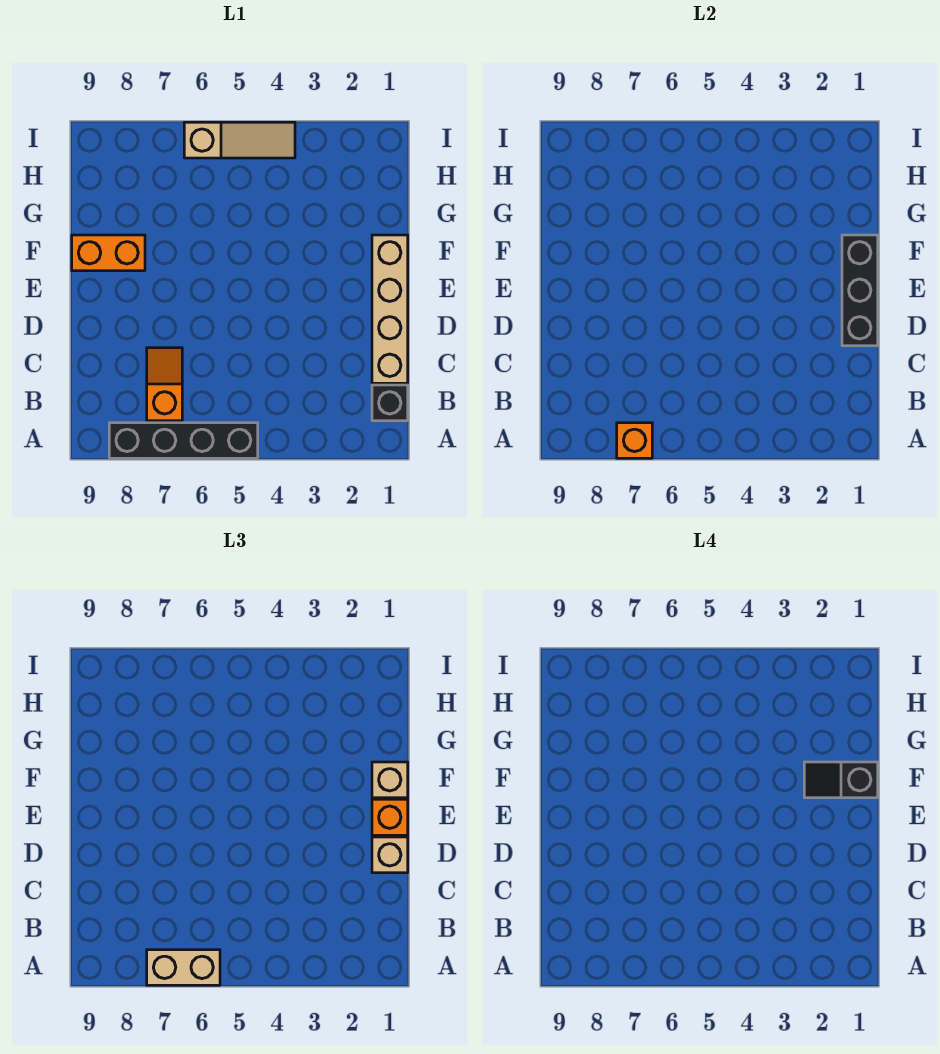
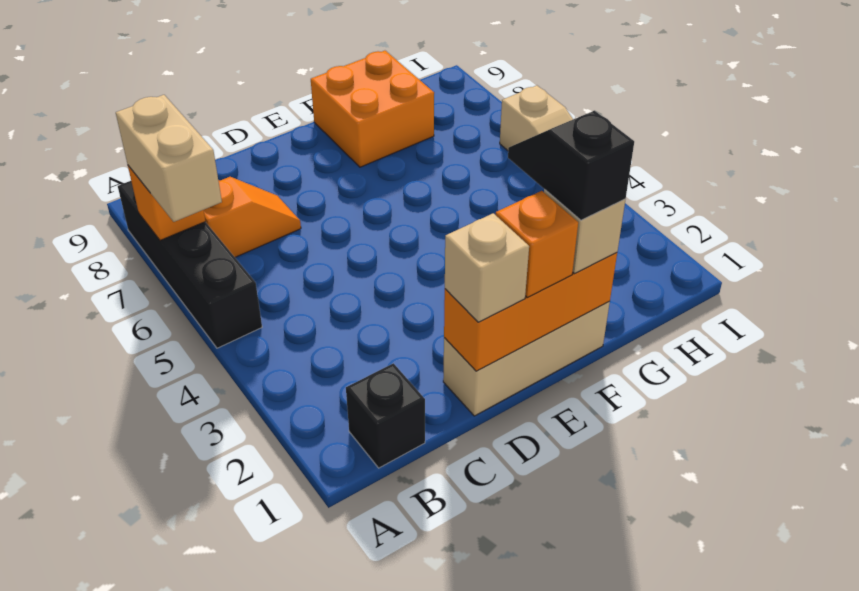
tan 1x4 brick [372,235,408,383] -> tan 1x3 brick [443,302,610,416]
black 1x3 brick [842,235,878,346] -> orange 1x3 brick [444,253,617,371]
orange 1x2 brick [72,235,145,271] -> orange 2x2 brick [311,51,434,167]

